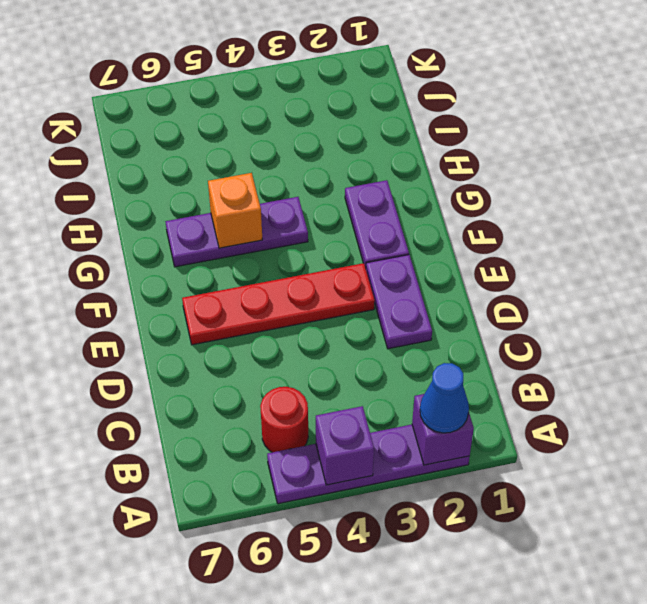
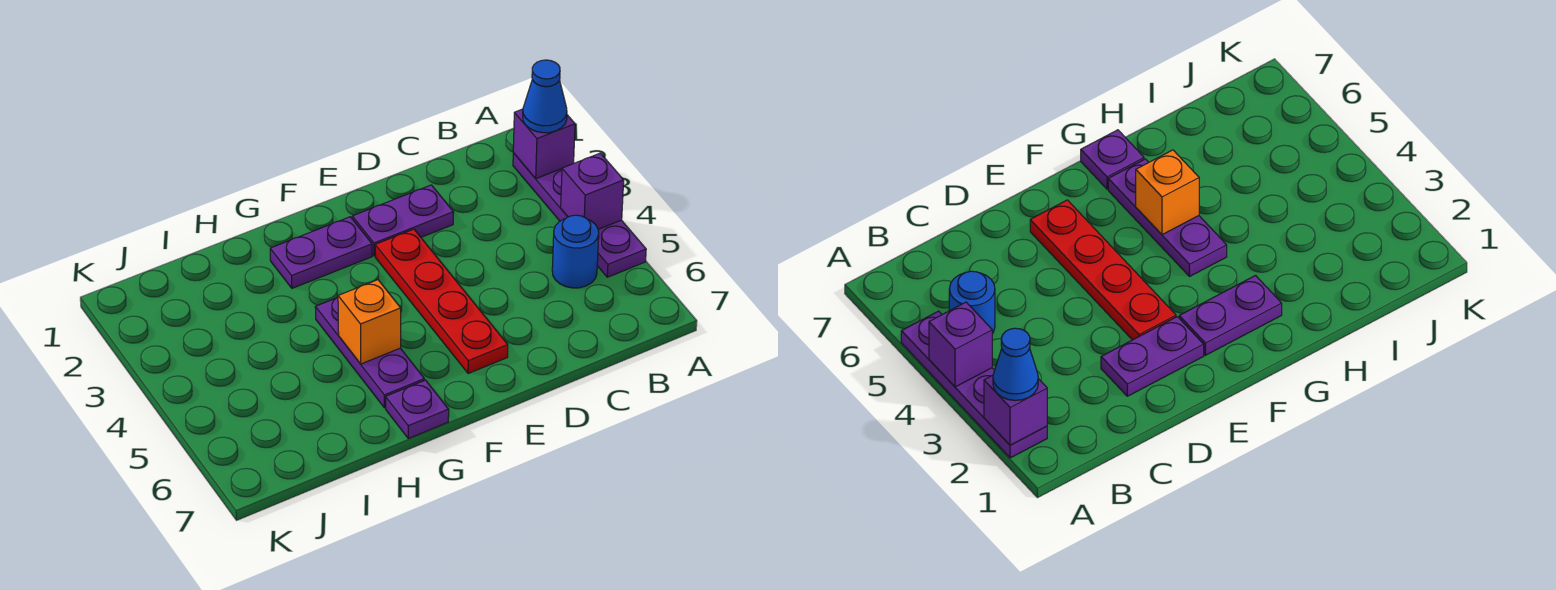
red 1x1 round brick [260,387,308,452] -> blue 1x1 round brick [552,215,599,288]
none -> purple 1x1 plate [386,380,449,438]

